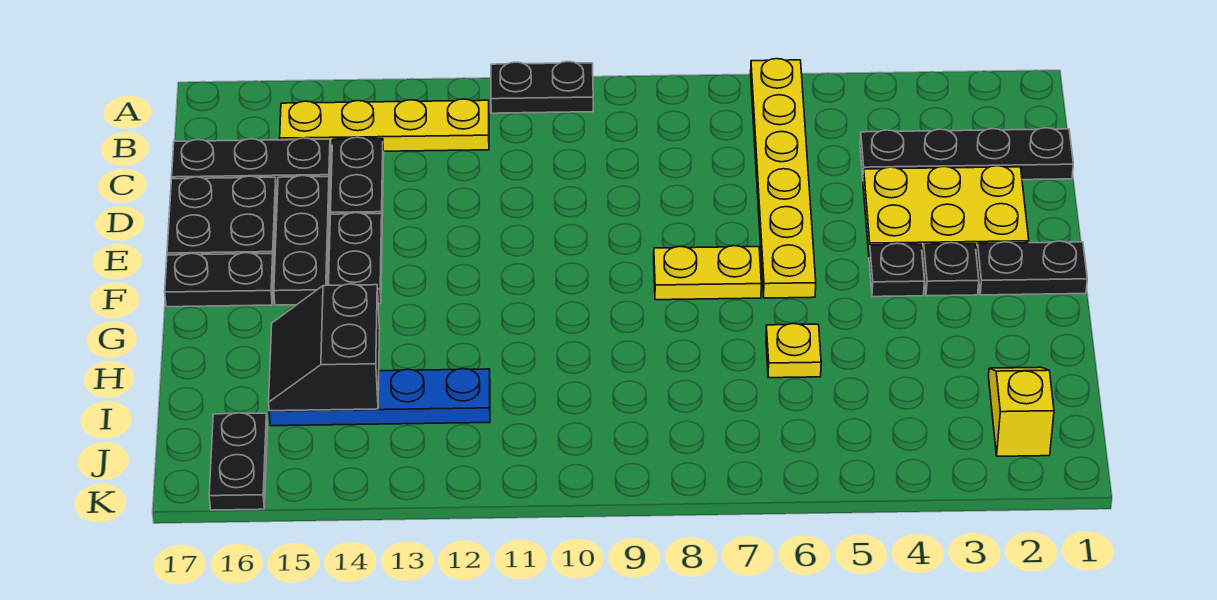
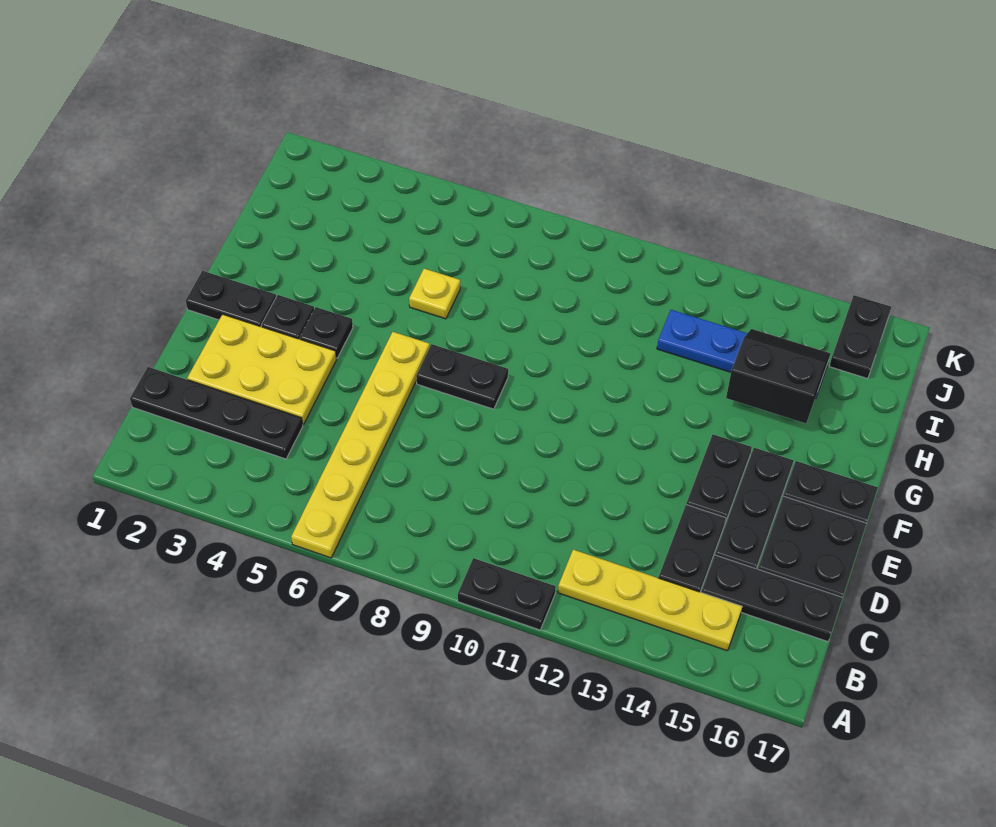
yellow 1x2 plate [654,246,761,300] -> black 1x2 plate [416,344,508,409]
black 2x2 slope [269,284,380,411] -> black 2x2 slope turned to [726,329,830,423]
yellow 1x2 slope [989,367,1054,456] -> none

